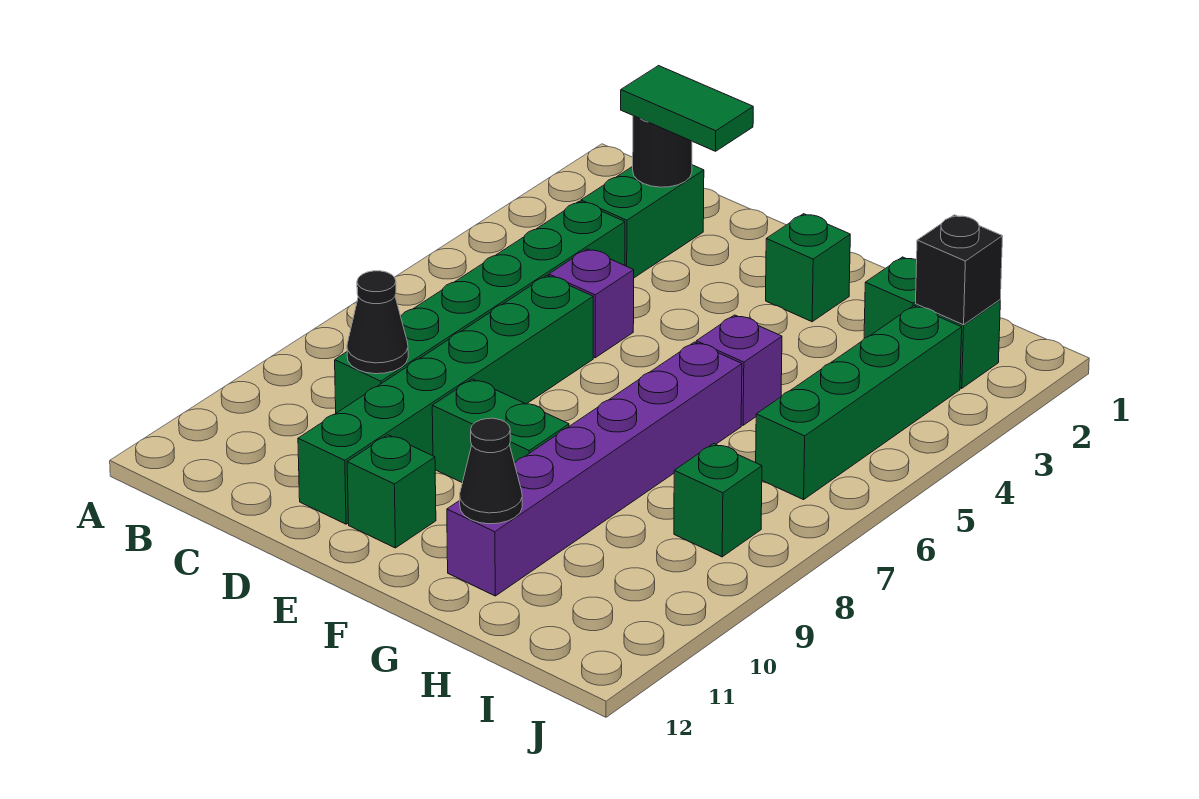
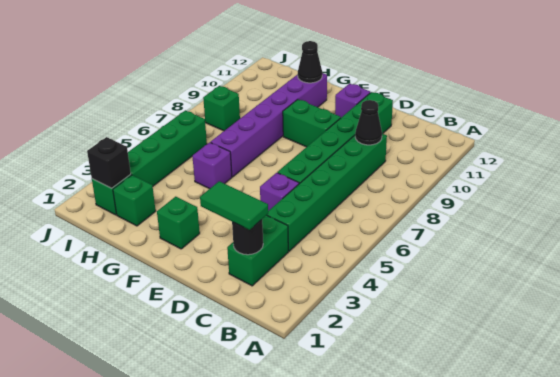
green 1x1 brick [347,435,436,548] -> purple 1x1 brick [335,84,370,117]

